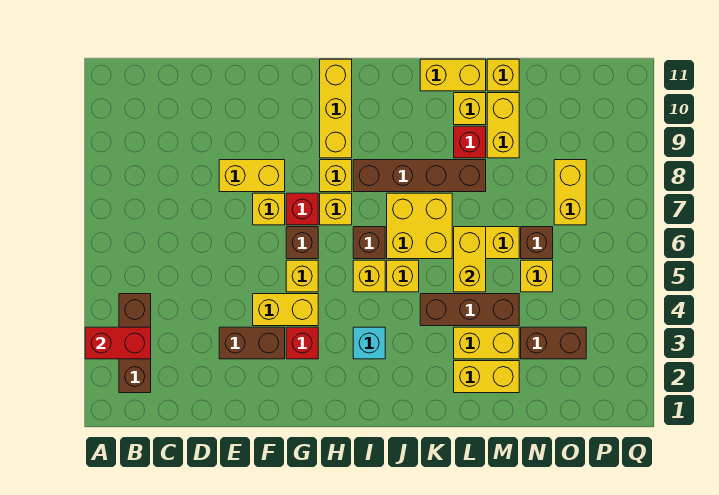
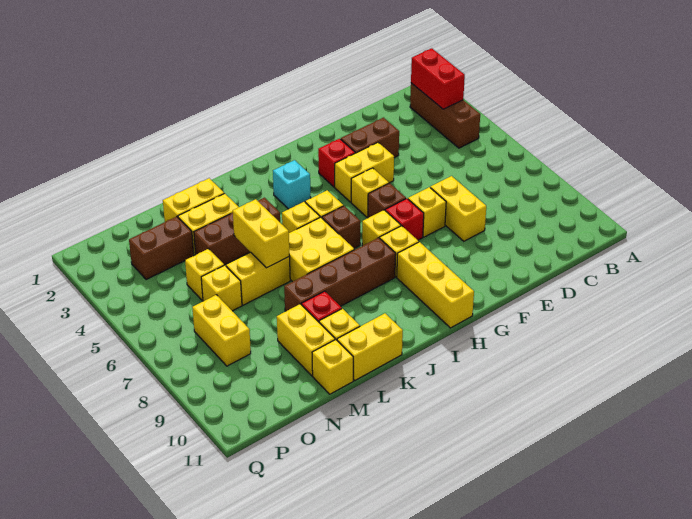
red 1x2 brick [85,327,151,359] -> red 1x2 brick turned to [411,48,465,109]
yellow 1x2 brick [219,160,285,192] -> yellow 1x2 brick turned to [430,176,486,241]
brown 1x1 brick [521,227,553,259] -> yellow 1x1 brick [201,265,242,311]

